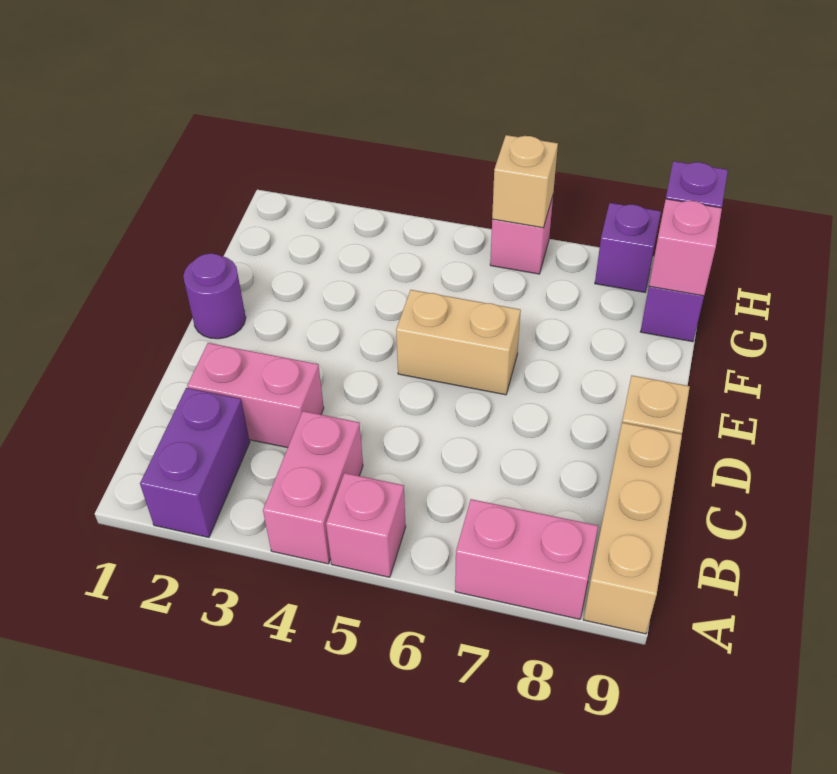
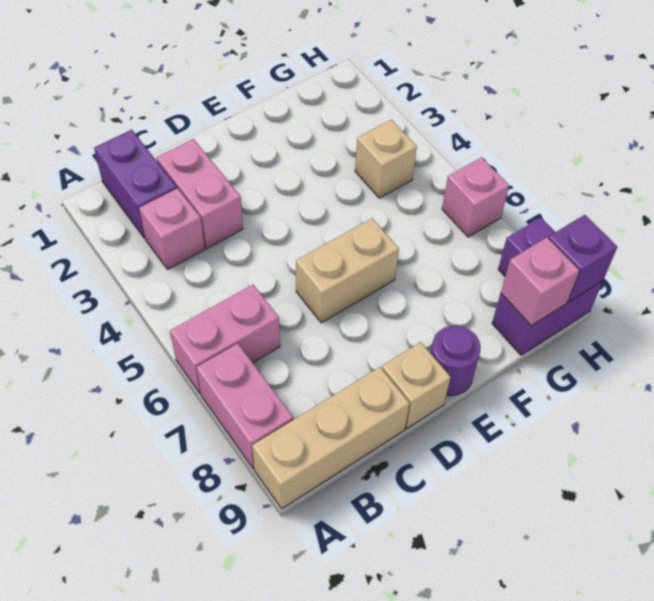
purple 1x2 brick [140,388,250,537] -> purple 1x2 brick turned to [94,130,177,238]
pink 1x2 brick [263,411,363,564] -> pink 1x2 brick moved to [170,285,280,393]
pink 1x1 brick [326,473,406,577] -> pink 1x1 brick moved to [139,188,205,270]
purple 1x1 round brick [183,254,246,339] -> purple 1x1 round brick moved to [431,326,481,396]
tan 1x2 brick [396,290,521,395] -> tan 1x2 brick turned to [296,218,399,323]
tan 1x1 brick [492,135,558,228] -> tan 1x1 brick moved to [355,120,417,198]

